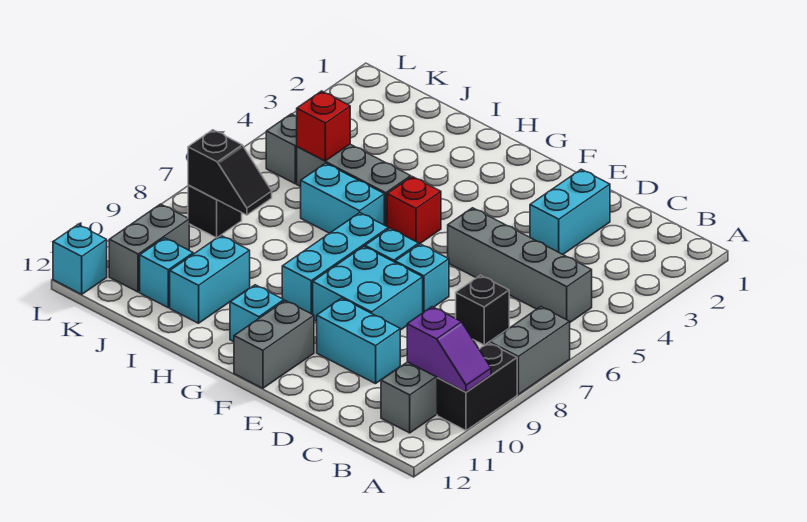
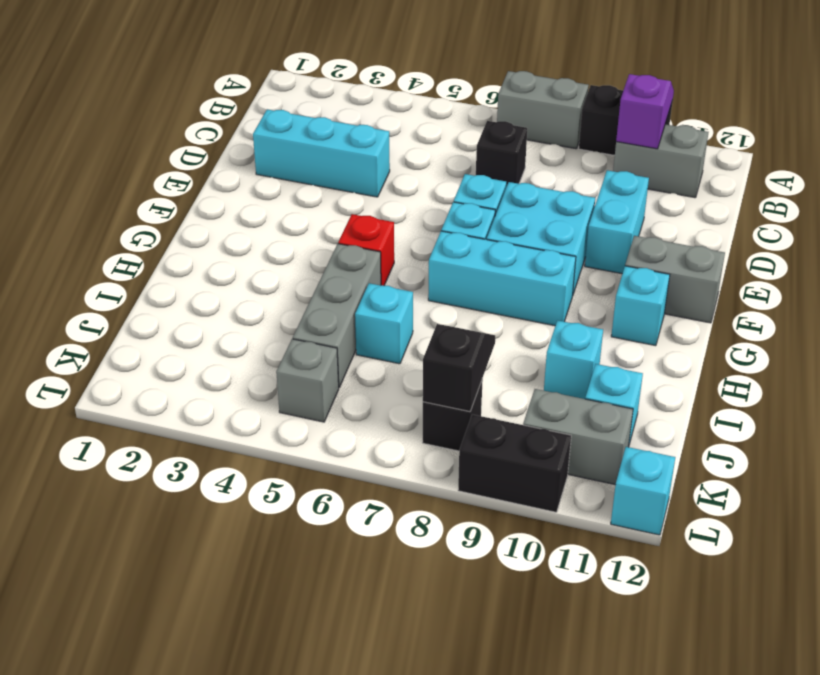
grey 1x4 brick [448,208,592,322] -> none
cyan 1x2 brick [530,169,610,254] -> cyan 1x3 brick [253,109,390,197]
cyan 1x2 brick [301,163,384,233] -> cyan 1x1 brick [355,283,413,364]
cyan 1x2 brick [170,236,250,323] -> cyan 1x1 brick [544,320,603,399]
red 1x1 brick [297,91,350,161] -> none
none -> black 1x2 brick [458,414,571,512]

